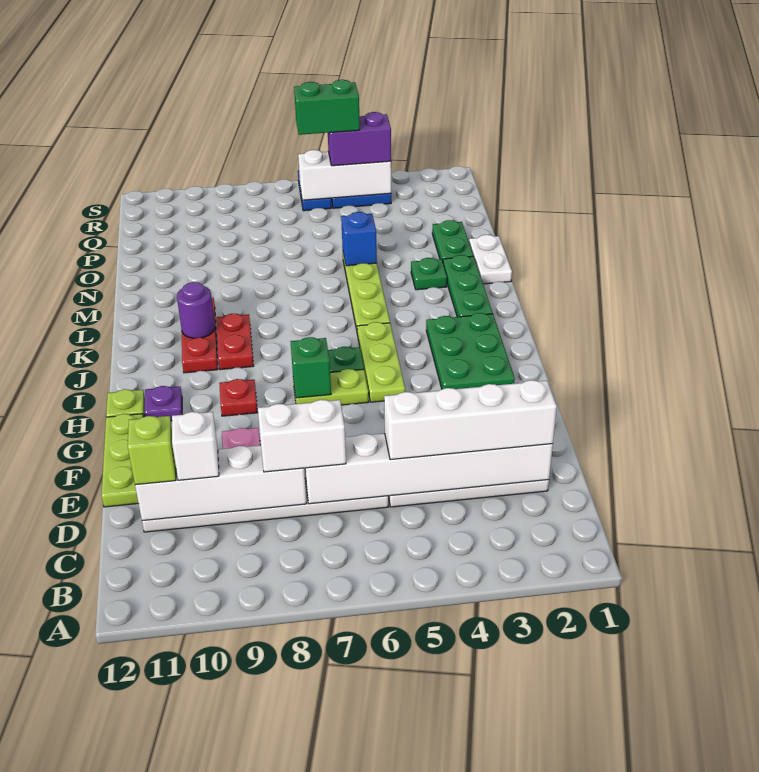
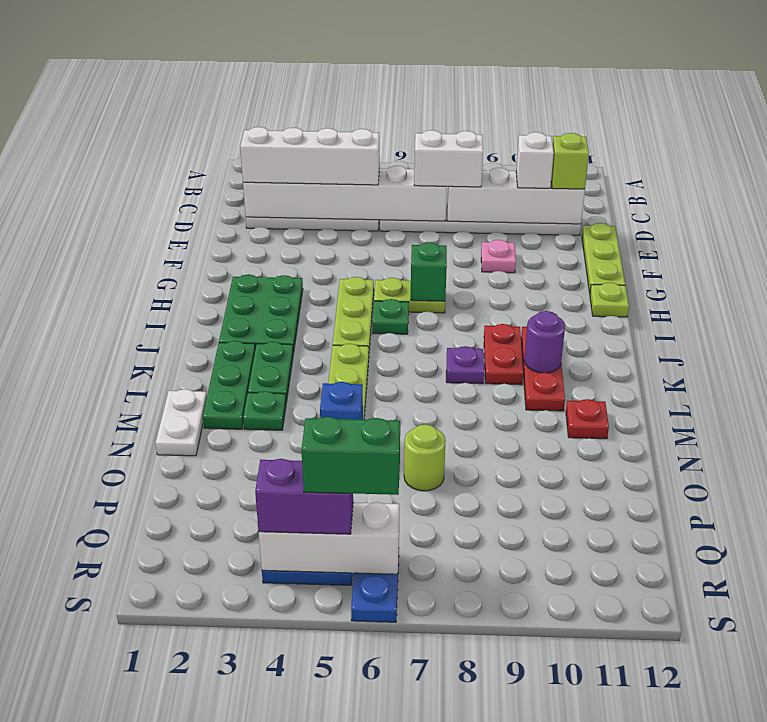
red 1x1 plate [219,379,257,416] -> red 1x1 plate moved to [566,399,609,439]
purple 1x1 plate [145,386,182,421] -> purple 1x1 plate moved to [446,346,484,384]
green 1x2 plate [432,220,473,262] -> green 1x2 plate moved to [248,342,293,403]
none -> lime 1x1 round brick [404,424,446,491]

